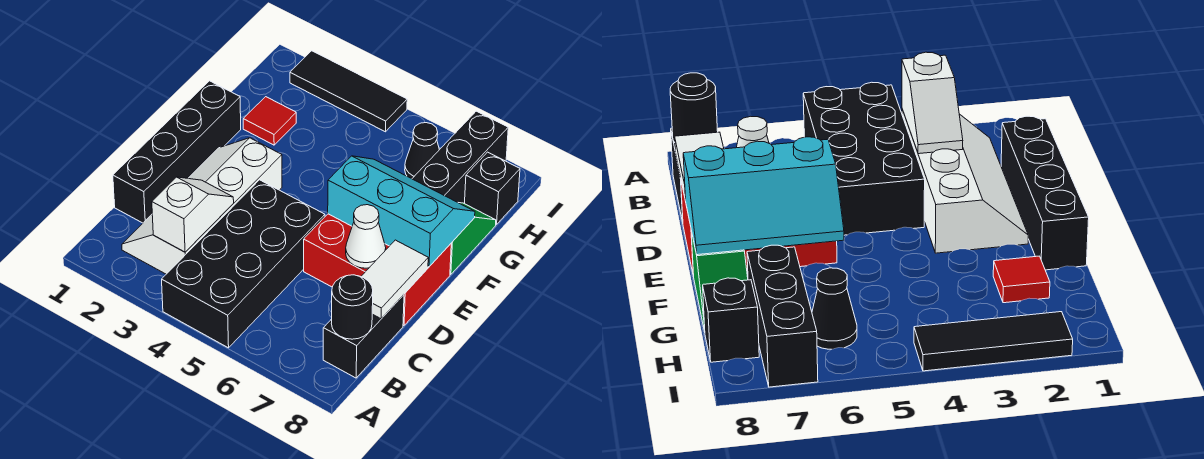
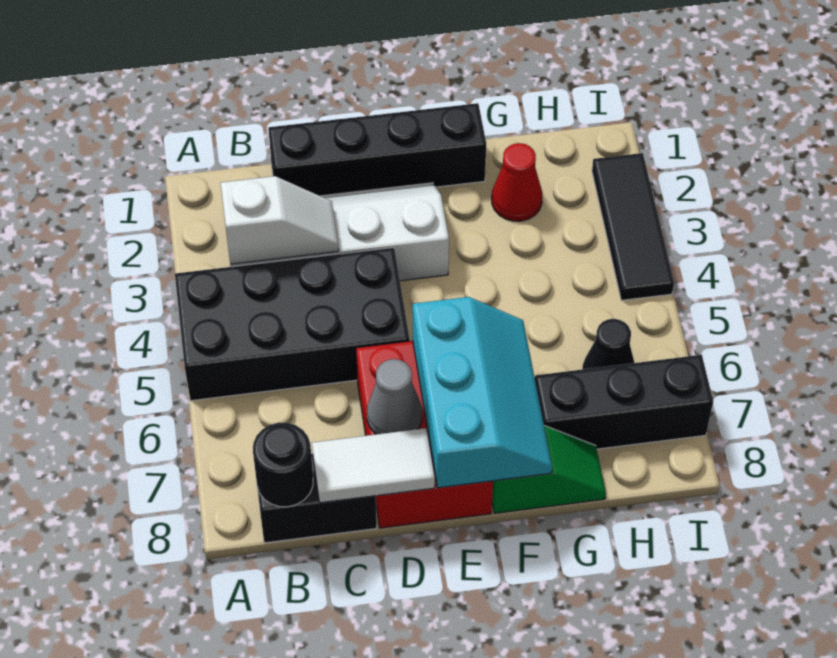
white 1x1 cone [346,205,386,268] -> grey 1x1 cone [367,359,422,434]
red 1x1 tile [243,97,296,145] -> red 1x1 cone [492,143,542,221]
black 1x1 brick [465,152,520,225] -> none

